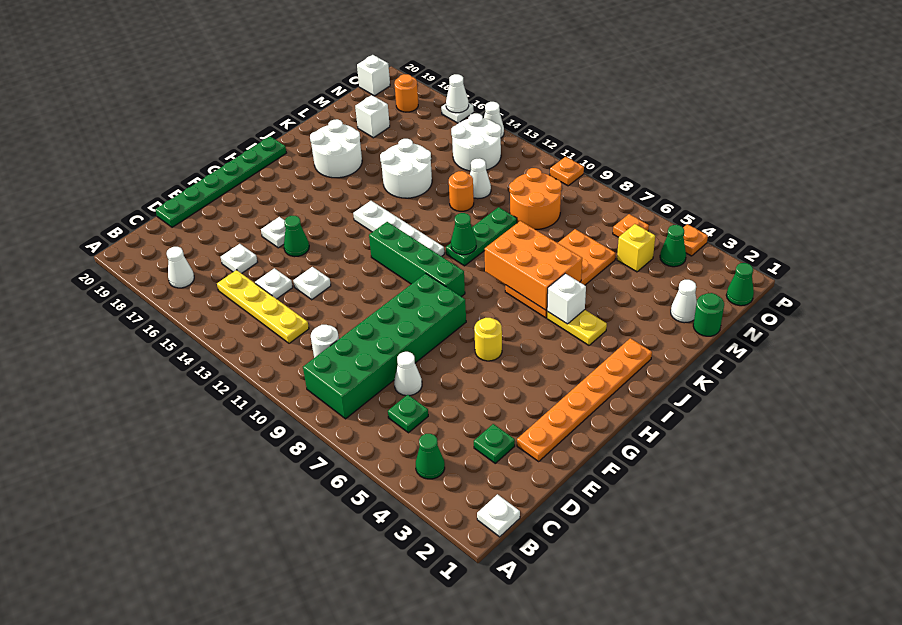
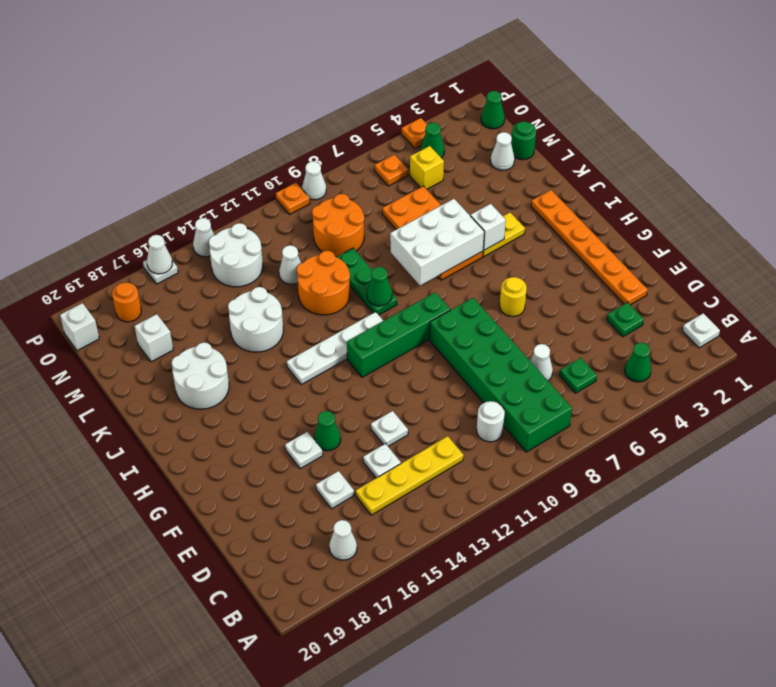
green 1x6 plate [155,136,286,227] -> none
orange 2x3 brick [485,221,582,310] -> white 2x3 brick [390,199,484,286]
orange 1x1 round brick [449,171,474,211] -> orange 2x2 round brick [297,251,350,315]
none -> white 1x1 cone [302,161,326,200]

